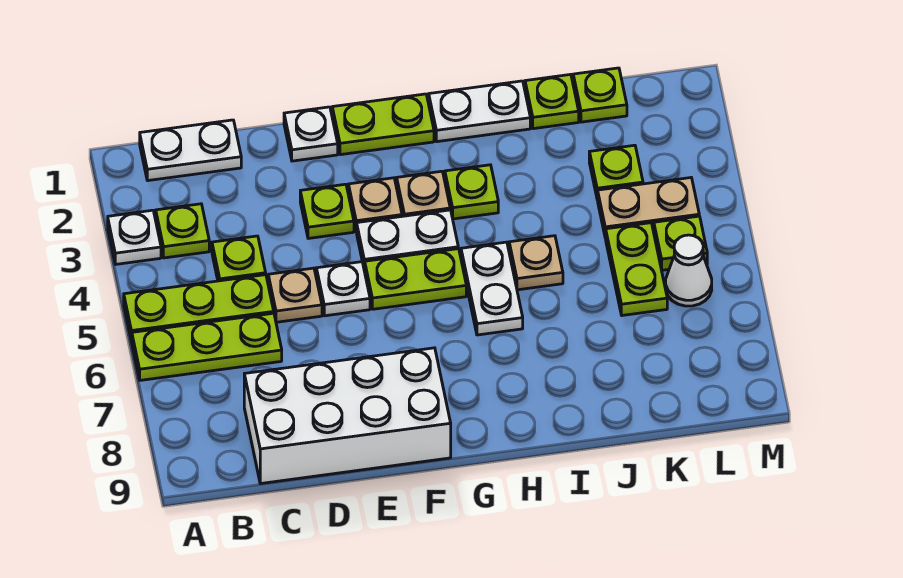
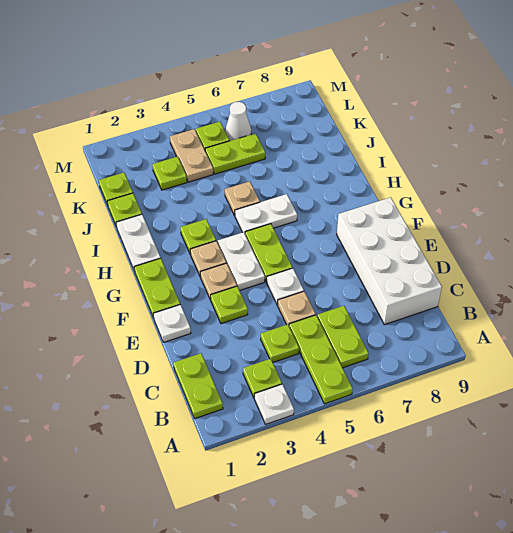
lime 1x3 plate [132,313,282,380] -> lime 1x2 plate [317,306,369,368]
white 1x2 plate [140,120,241,181] -> lime 1x2 plate [173,353,223,419]

